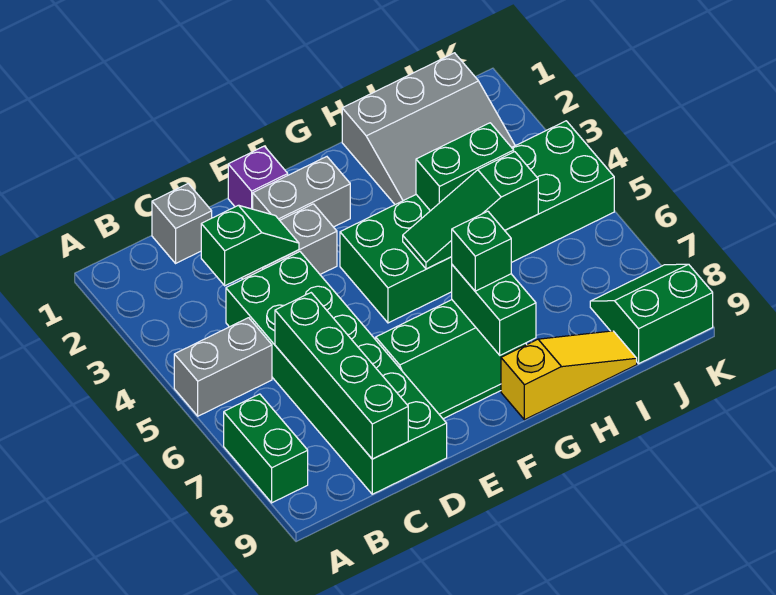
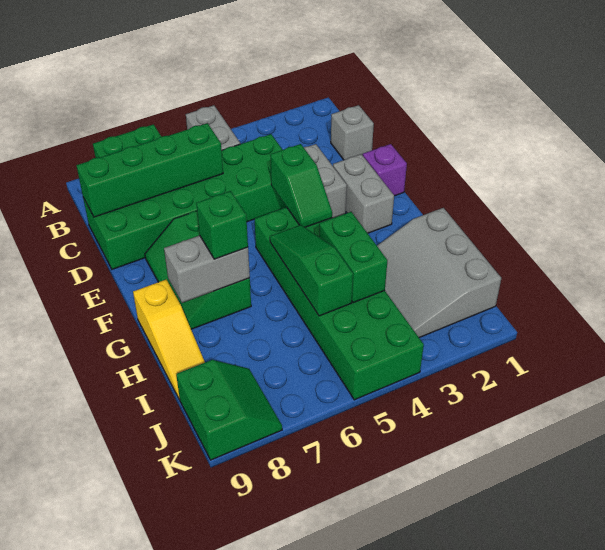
green 1x2 slope [201,205,299,286] -> green 1x2 slope moved to [270,144,332,227]
green 1x2 brick [452,265,536,355] -> grey 1x2 brick [164,235,250,303]

